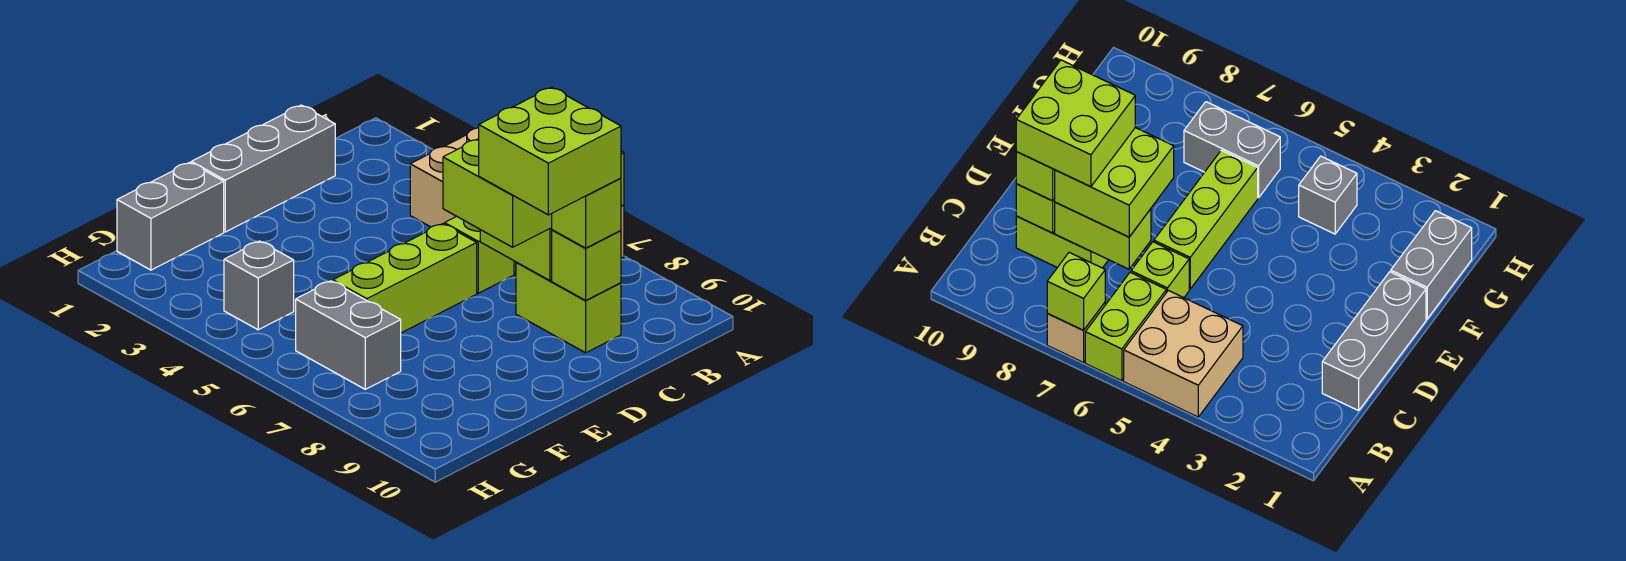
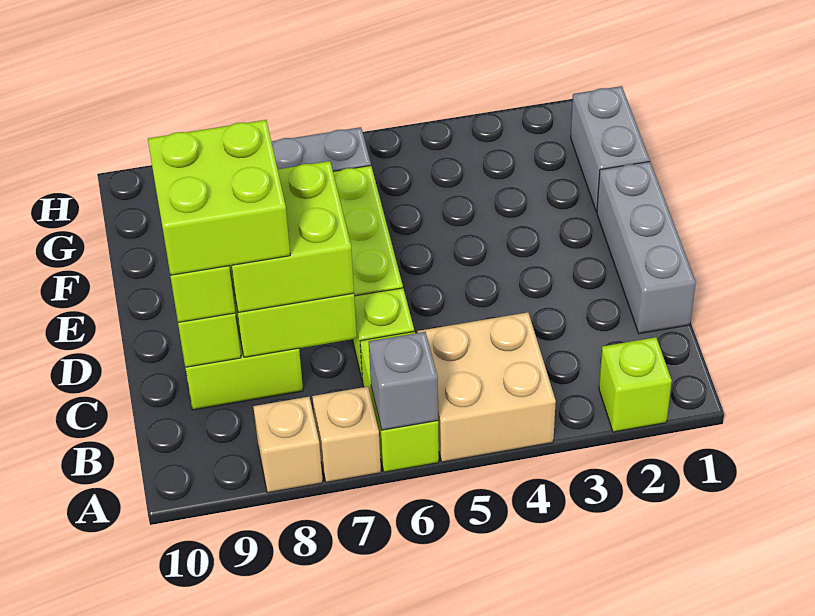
lime 1x1 brick [1047,252,1105,330] -> lime 1x1 brick moved to [599,337,672,432]
none -> tan 1x1 brick [253,397,323,493]
grey 1x1 brick [224,241,294,330] -> grey 1x1 brick moved to [369,332,438,430]

